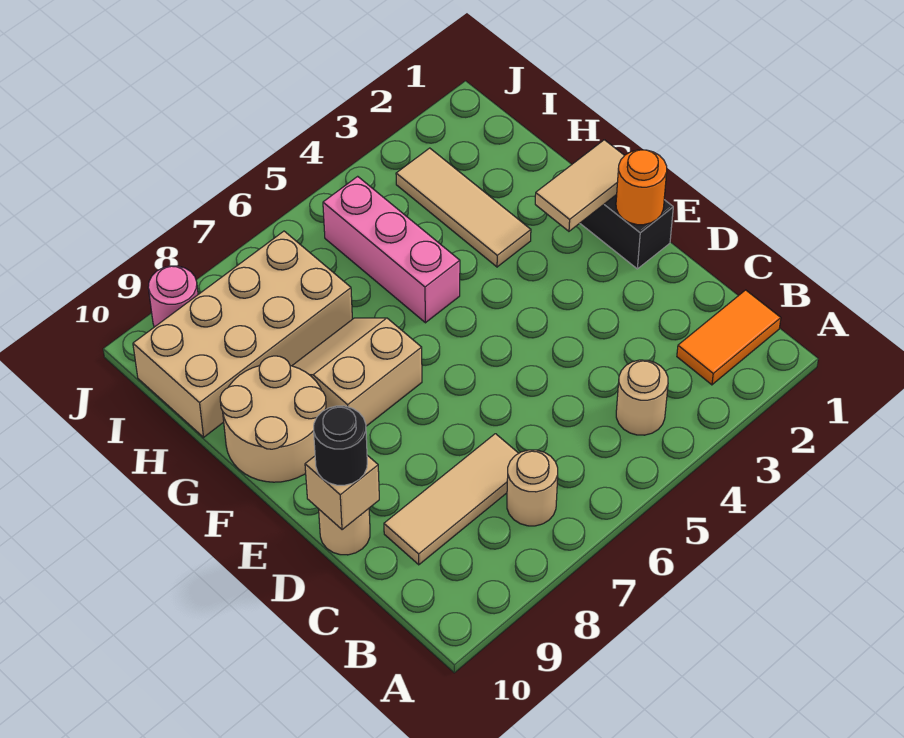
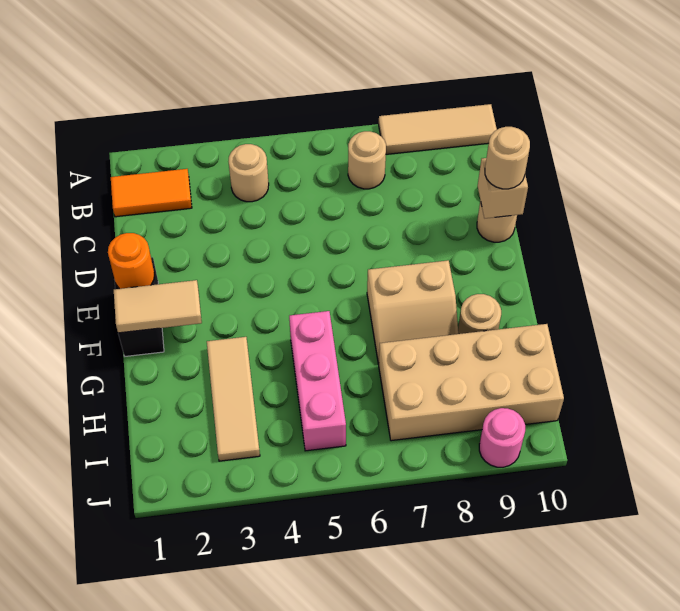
tan 1x3 tile [384,434,519,565] -> tan 1x3 tile moved to [379,104,497,154]
black 1x1 round brick [314,406,367,485] -> tan 1x1 round brick [485,127,530,189]
tan 2x2 round brick [220,356,326,482] -> tan 1x1 round brick [458,294,501,334]

